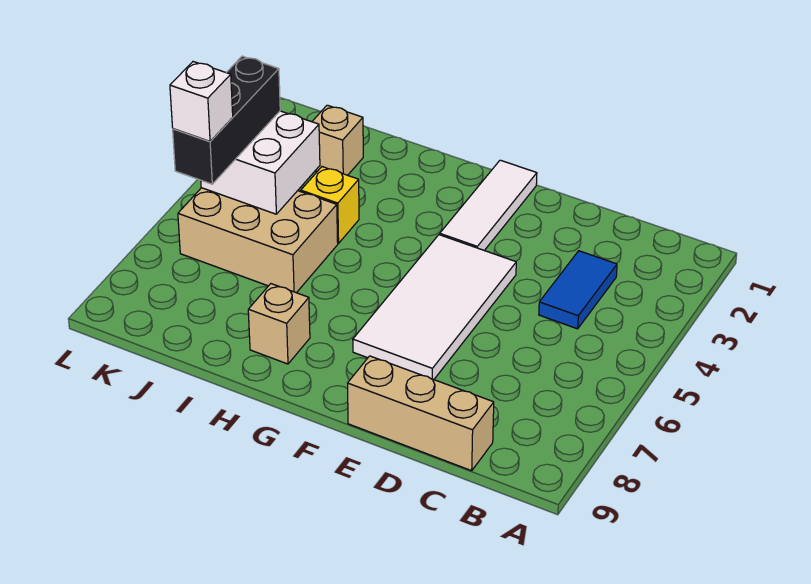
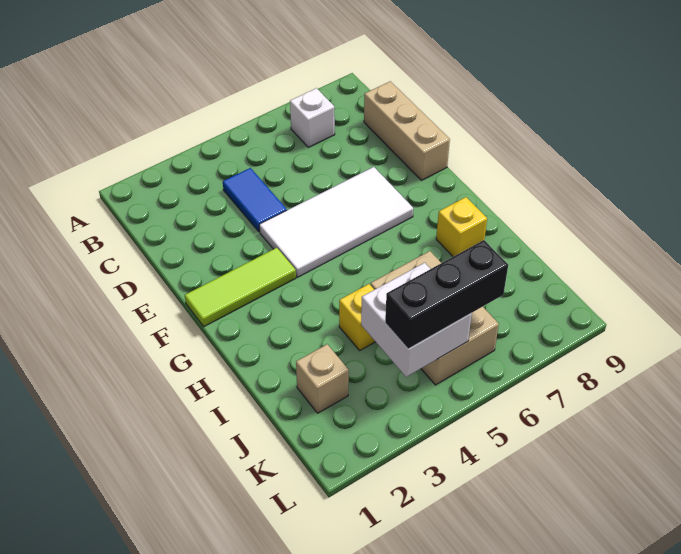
blue 1x2 tile [539,251,617,329] -> blue 1x2 tile turned to [223,168,287,232]
white 1x3 tile [440,160,537,250] -> lime 1x3 tile [185,248,296,327]
tan 1x1 brick [248,284,310,364] -> yellow 1x1 brick [436,197,487,257]
white 1x1 brick [170,62,233,141] -> white 1x1 brick moved to [290,88,335,147]

